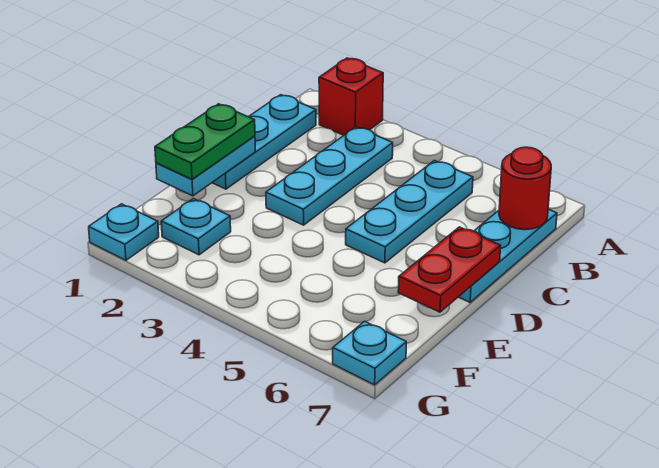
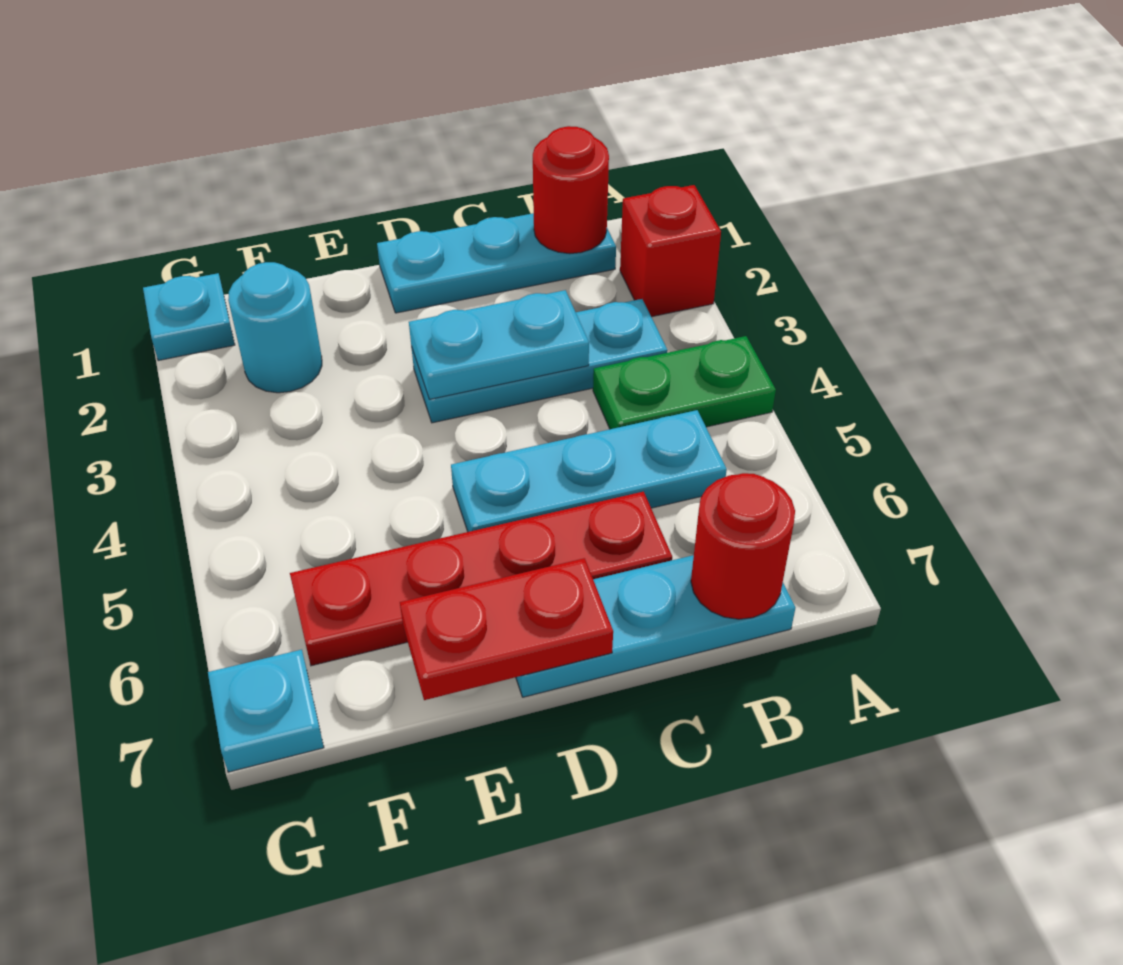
none -> red 1x1 round brick [533,126,609,254]
none -> red 1x4 plate [290,492,672,666]
cyan 1x2 plate [156,136,255,196] -> cyan 1x2 plate moved to [409,290,589,399]
green 1x2 plate [155,104,255,179] -> green 1x2 plate moved to [593,336,776,429]
cyan 1x1 plate [161,199,231,255] -> cyan 1x1 round brick [228,262,322,393]

